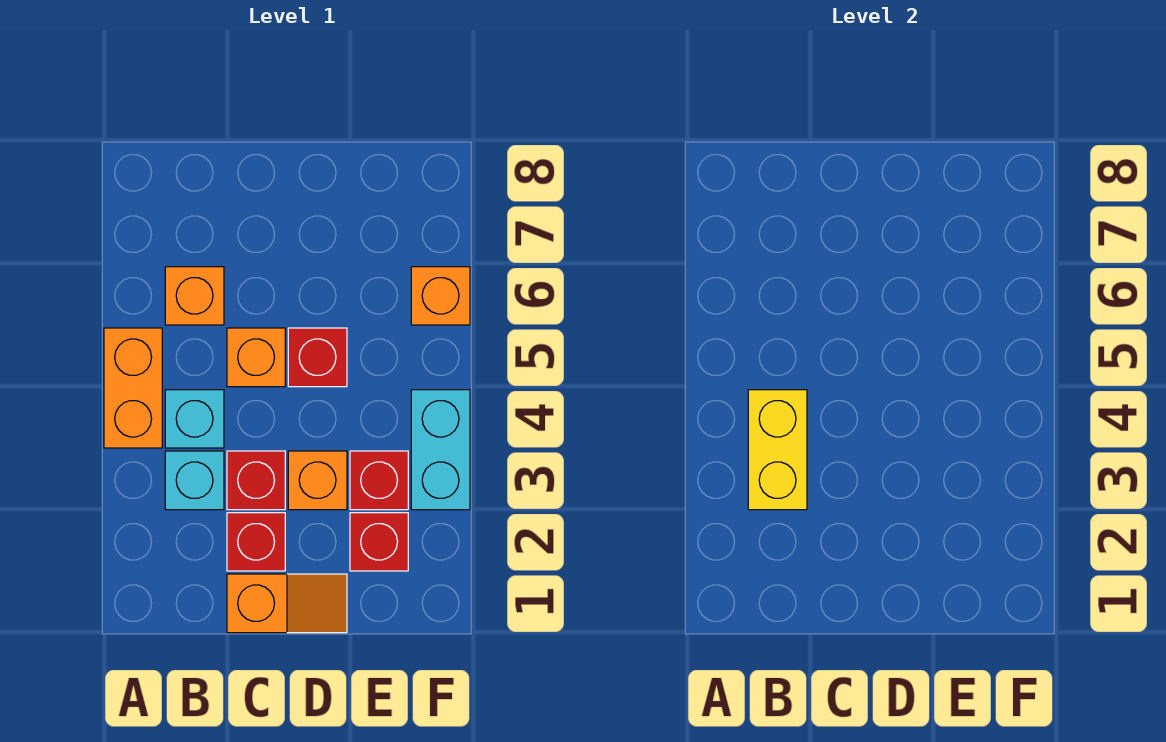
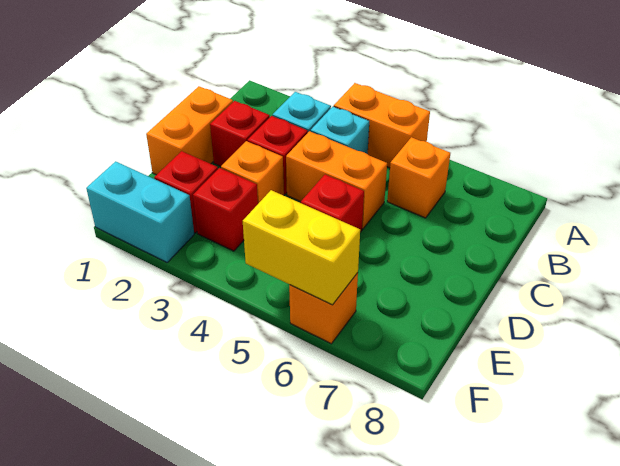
yellow 1x2 brick [748,390,807,510] -> yellow 1x2 brick moved to [243,190,360,305]
orange 1x2 slope [227,574,347,633] -> orange 1x2 brick [146,86,233,175]
orange 1x1 brick [227,328,285,387] -> orange 1x2 brick [286,131,387,229]
cyan 1x2 brick [411,390,470,510] -> cyan 1x2 brick moved to [86,161,194,262]

